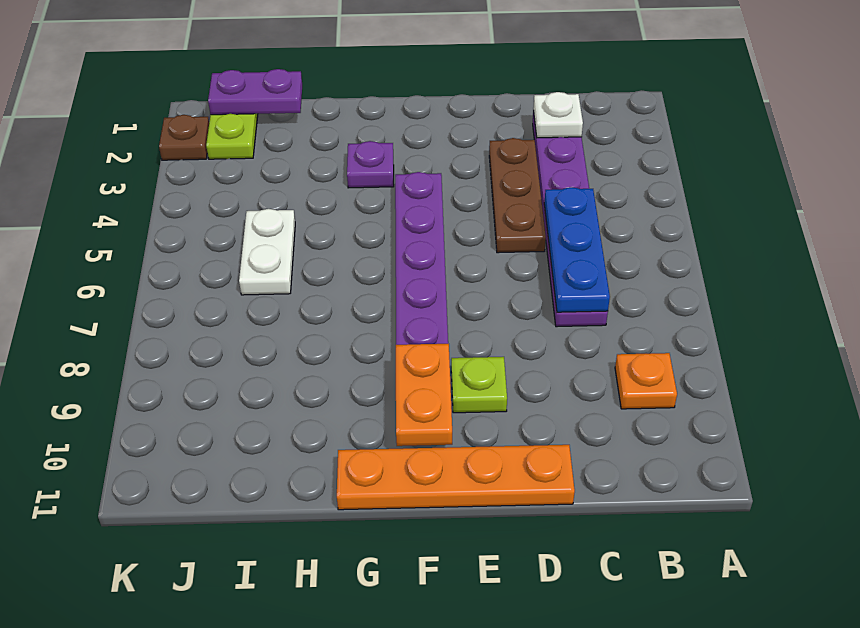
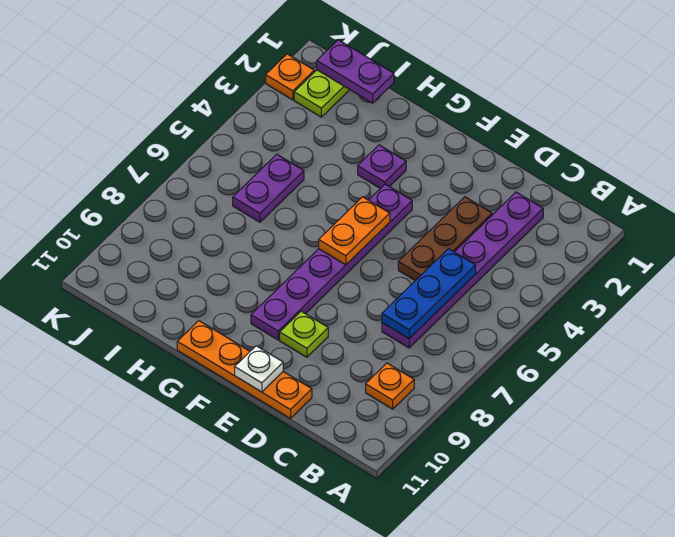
white 1x1 plate [533,92,583,138] -> white 1x1 plate moved to [235,346,283,392]
orange 1x2 plate [396,344,452,446] -> orange 1x2 plate moved to [319,197,390,265]
white 1x2 plate [239,209,295,295] -> purple 1x2 plate [233,154,304,222]
brown 1x1 plate [159,115,209,160] -> orange 1x1 plate [266,54,314,100]

